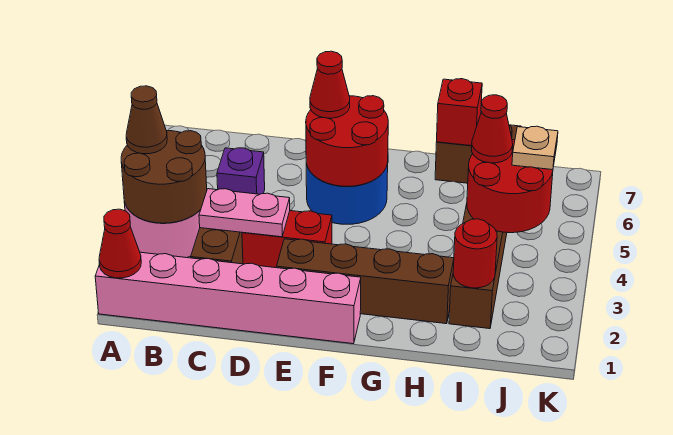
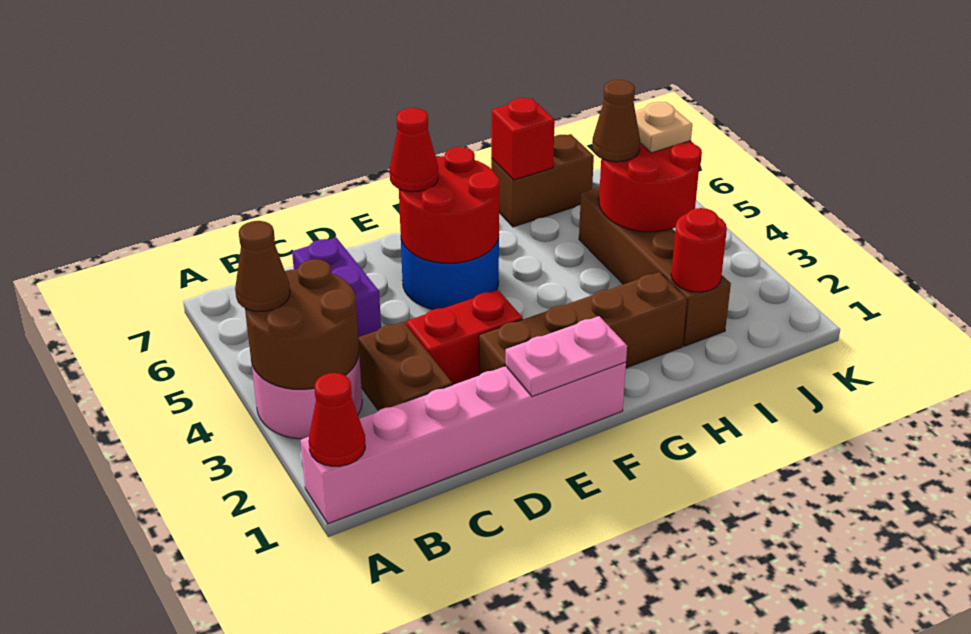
pink 1x2 plate [199,189,290,237] -> pink 1x2 plate moved to [506,316,627,397]
purple 1x1 brick [217,148,265,194] -> purple 1x2 brick [292,238,381,337]
red 1x1 cone [472,95,513,163] -> brown 1x1 cone [592,80,640,162]

